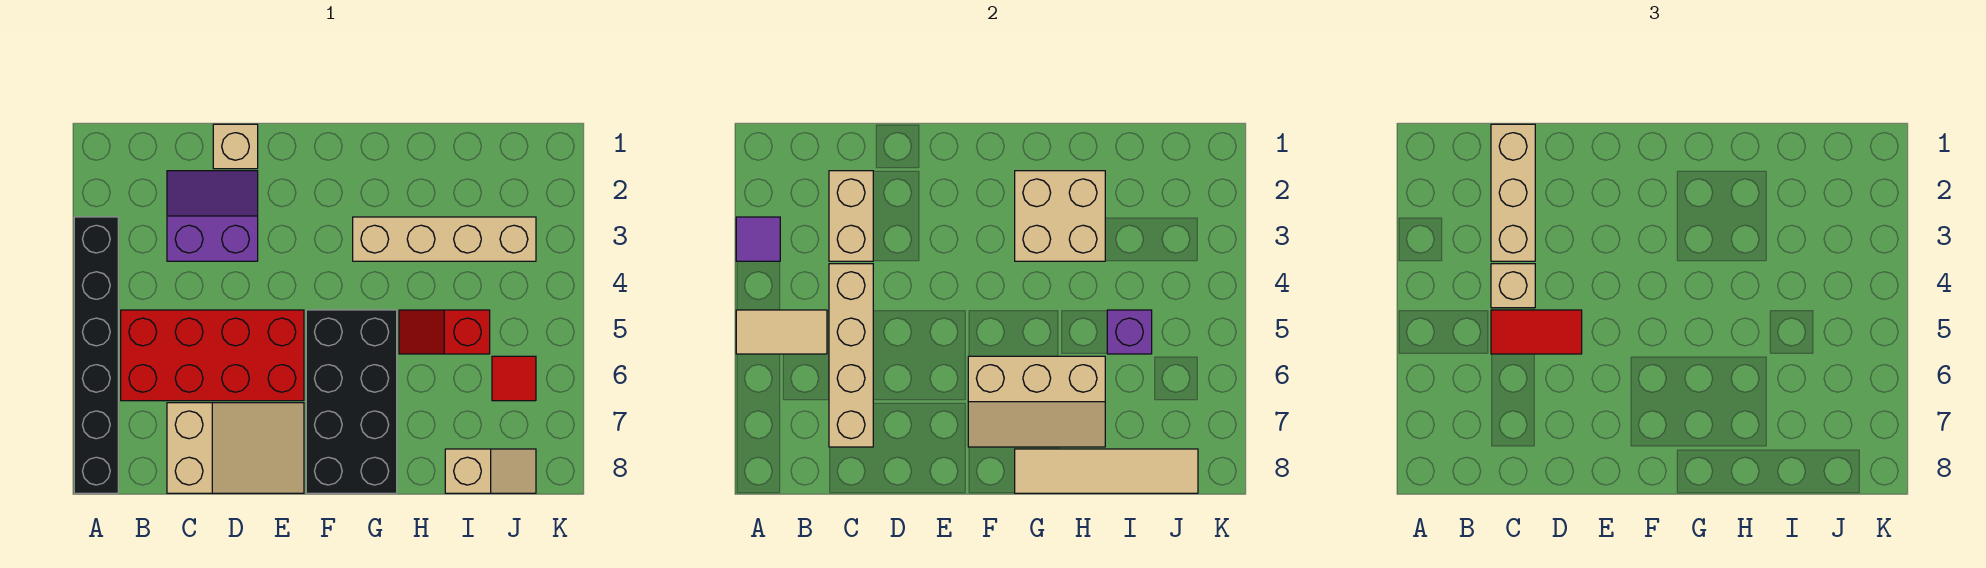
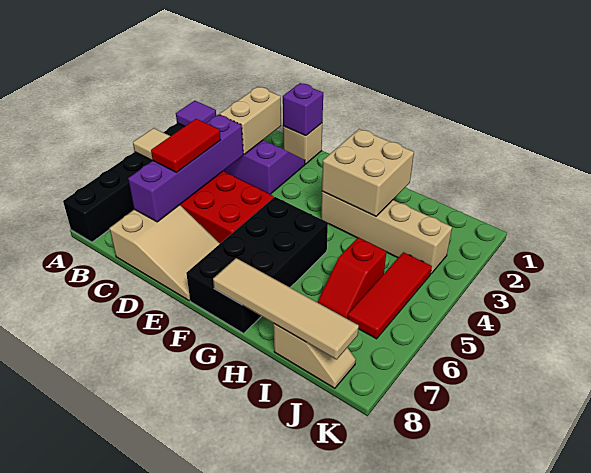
tan 1x3 brick [1491,124,1535,261] -> none
tan 1x4 brick [829,264,873,447] -> purple 1x4 brick [128,115,243,222]
tan 1x1 brick [1491,264,1535,308] -> none
red 1x2 tile [1491,310,1582,354] -> red 1x2 tile turned to [151,119,221,172]
tan 2x3 slope [968,356,1105,447] -> none
red 1x2 slope [399,310,490,354] -> red 1x2 slope turned to [318,238,386,319]
purple 1x1 brick [1107,310,1152,354] -> purple 1x1 brick moved to [283,83,323,136]
red 1x1 tile [492,356,536,401] -> red 1x3 tile [348,252,432,339]

